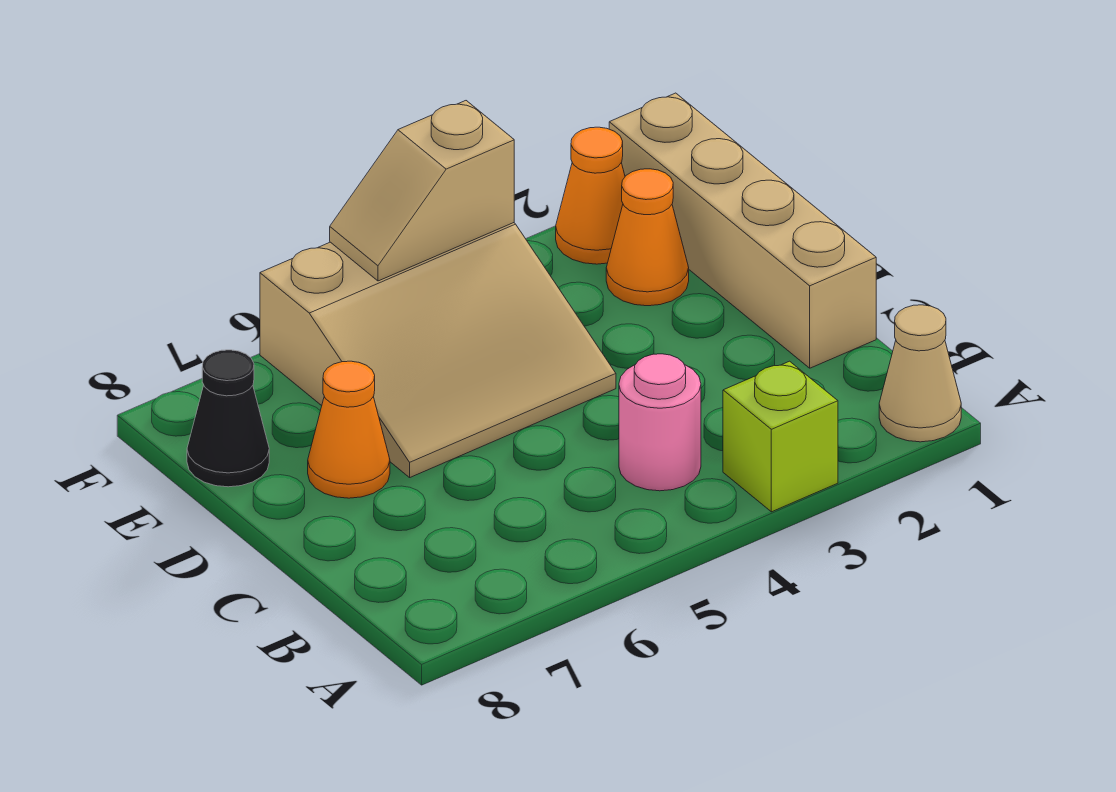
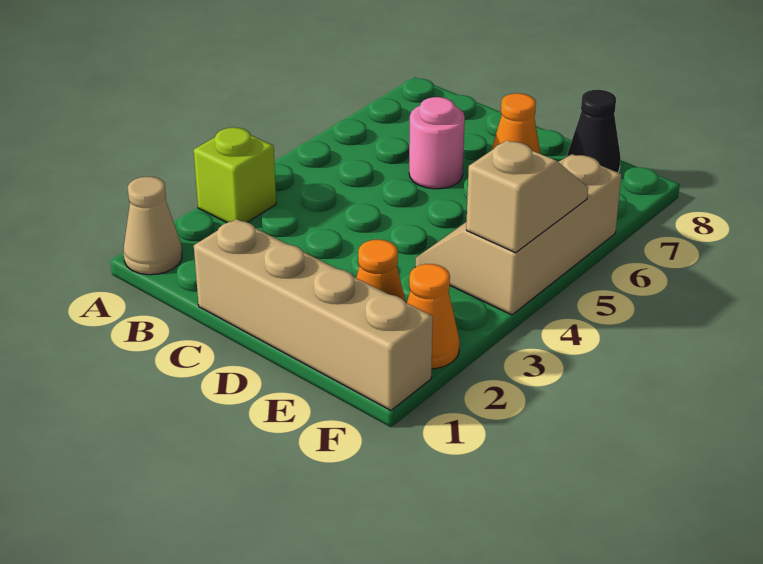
pink 1x1 round brick [619,354,701,491] -> pink 1x1 round brick moved to [409,97,465,189]
tan 3x3 slope [260,223,616,477] -> tan 2x3 slope [415,154,621,315]

